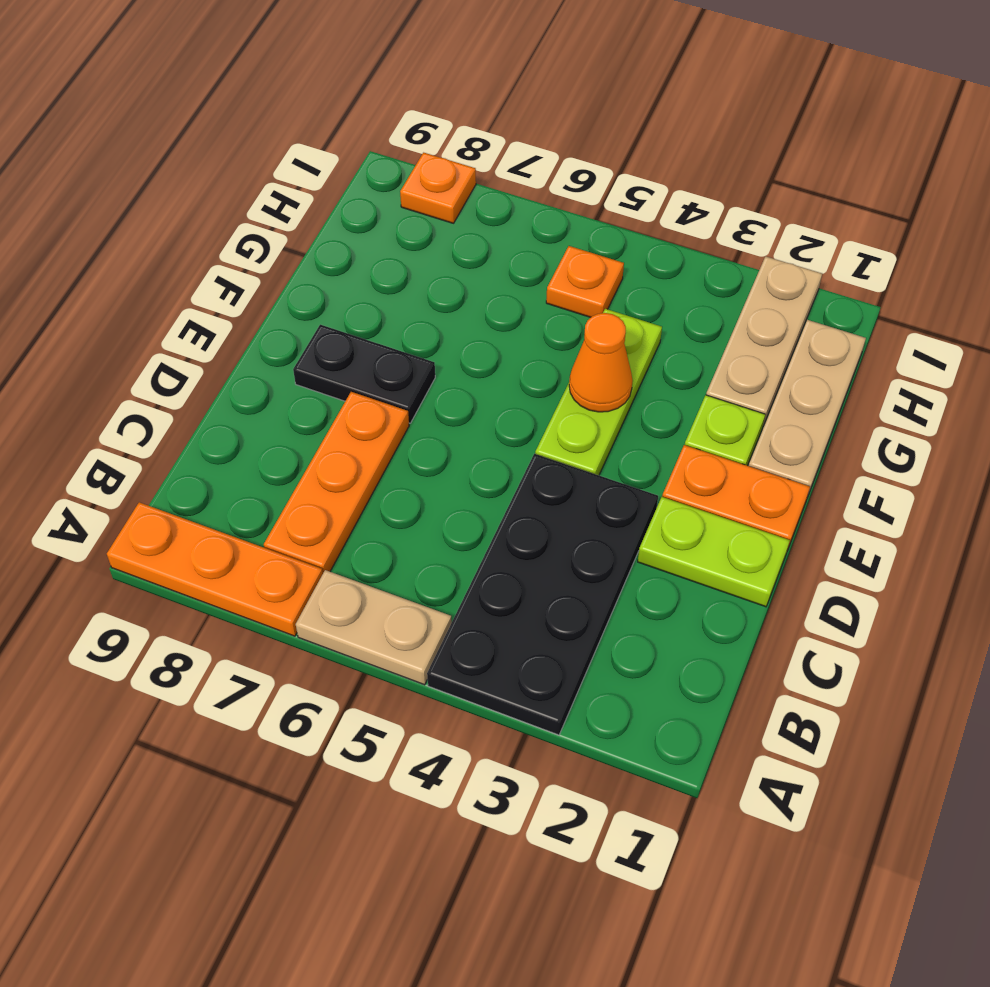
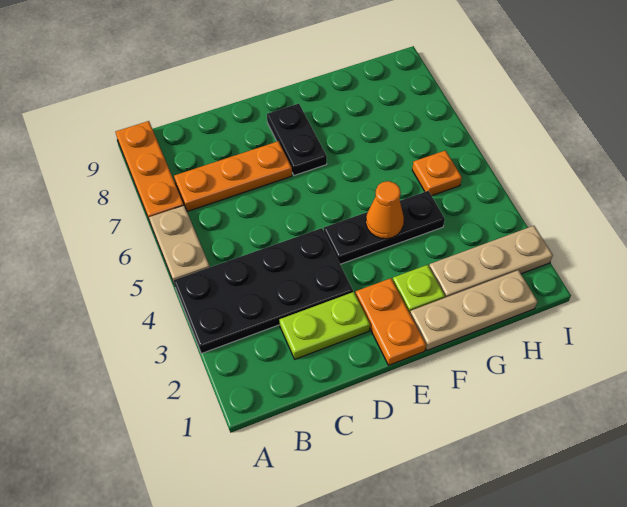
lime 1x2 plate [638,497,790,607] -> lime 1x2 plate turned to [279,292,370,359]
lime 1x3 plate [535,309,662,475] -> black 1x3 plate [324,191,445,264]
orange 1x1 plate [400,153,476,223] -> none

